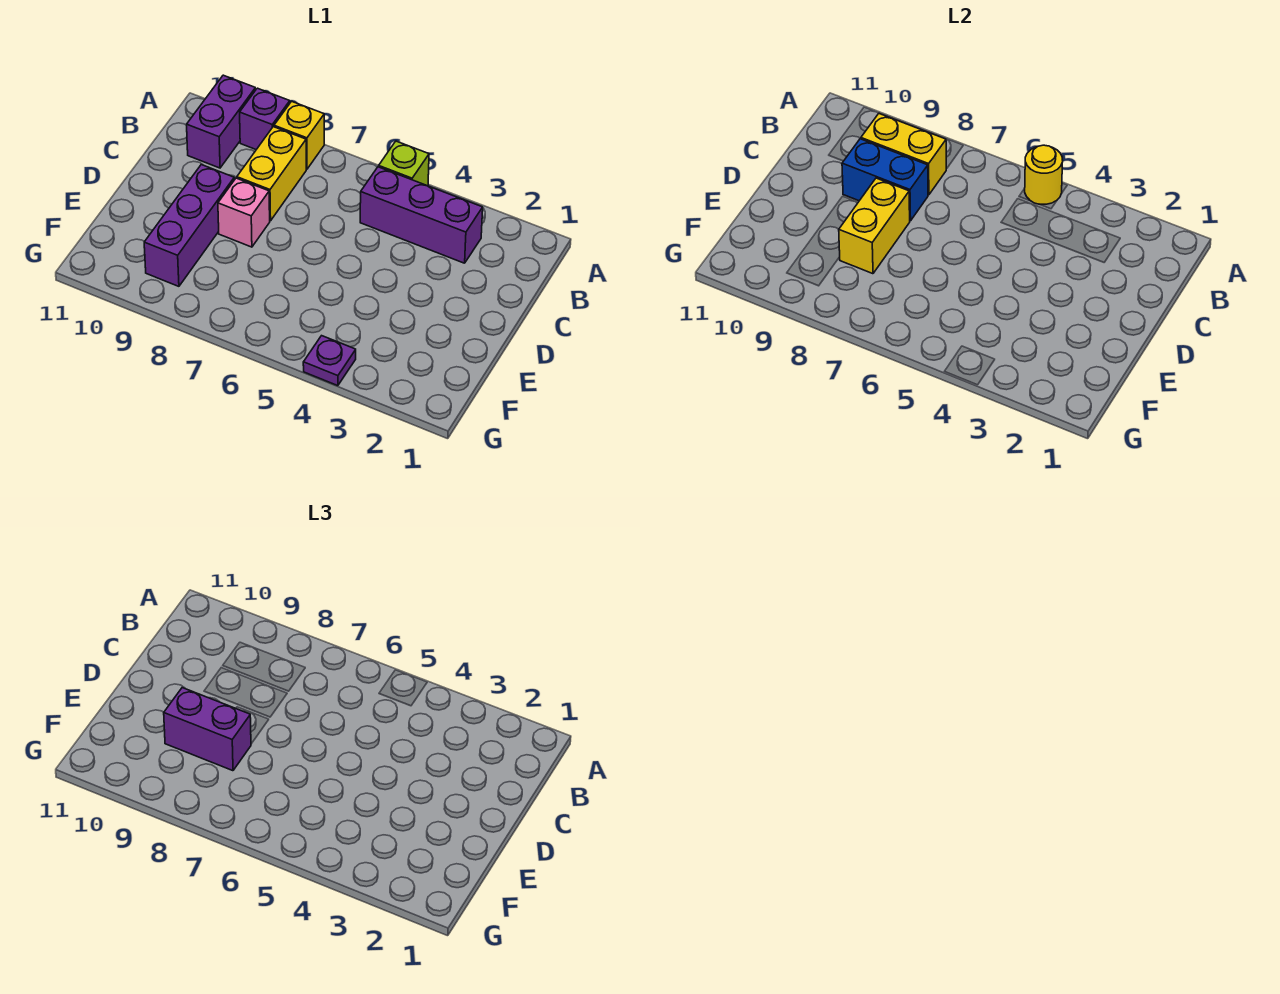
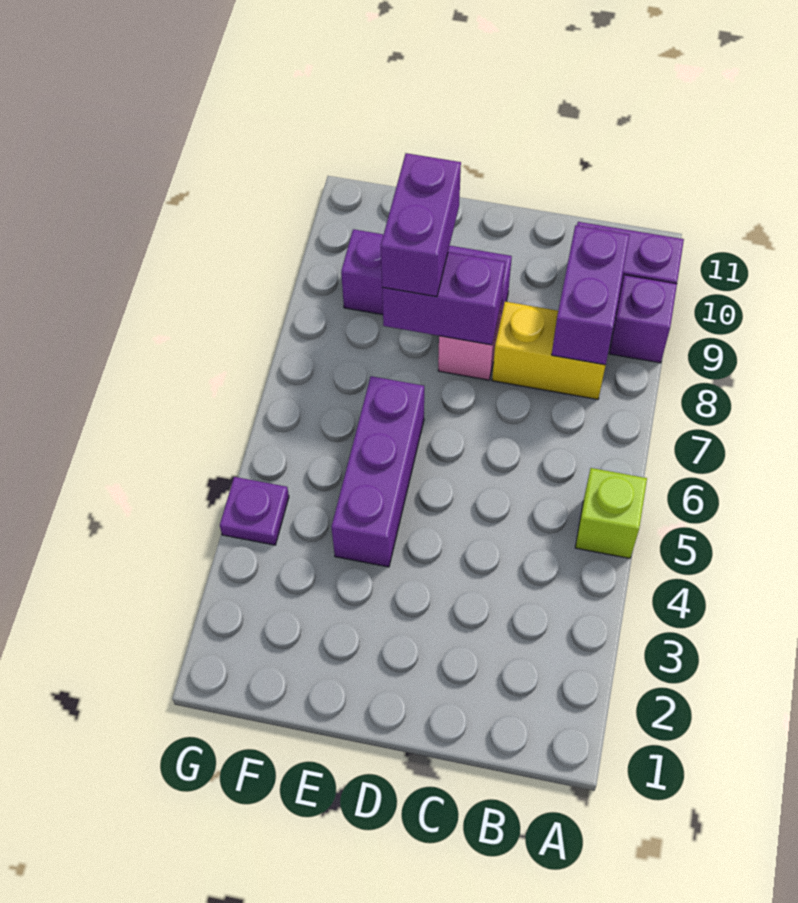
yellow 1x1 round brick [1025,145,1063,204] -> none
yellow 1x1 brick [274,101,324,169] -> none
purple 1x3 brick [360,167,483,263] -> purple 1x3 brick moved to [331,376,424,567]
yellow 1x2 brick [861,114,947,195] -> purple 1x2 brick [552,225,630,365]
blue 1x2 brick [842,139,928,221] -> none
yellow 1x2 brick [839,178,910,274] -> purple 1x2 brick [382,252,505,345]

